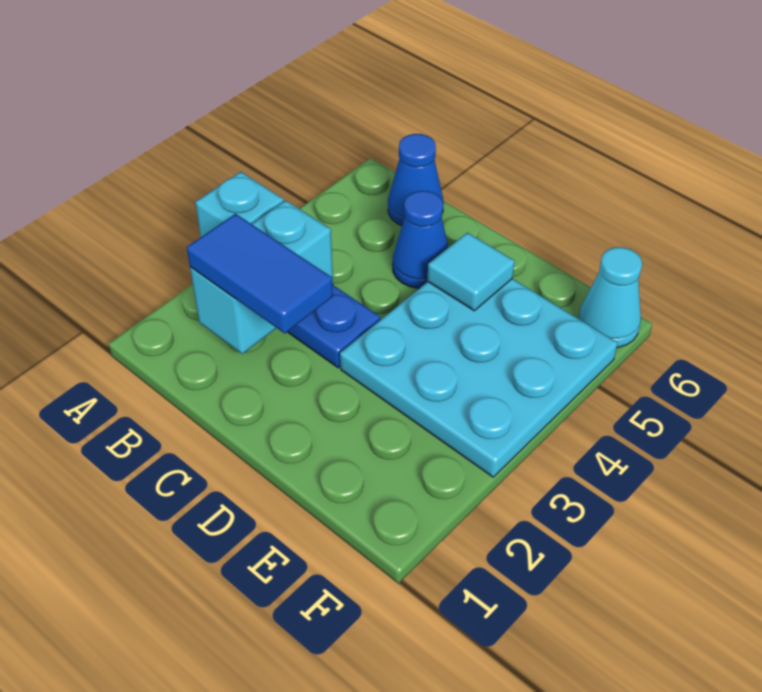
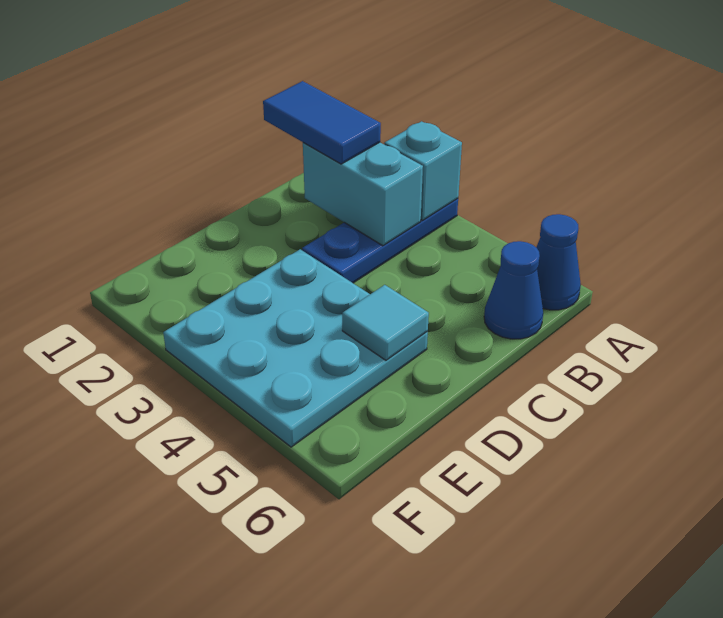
blue 1x2 tile [187,214,333,334] -> blue 1x2 tile turned to [263,81,381,164]
blue 1x1 cone [392,191,448,288] -> blue 1x1 cone moved to [536,214,581,310]
cyan 1x1 cone [578,247,642,348] -> none

